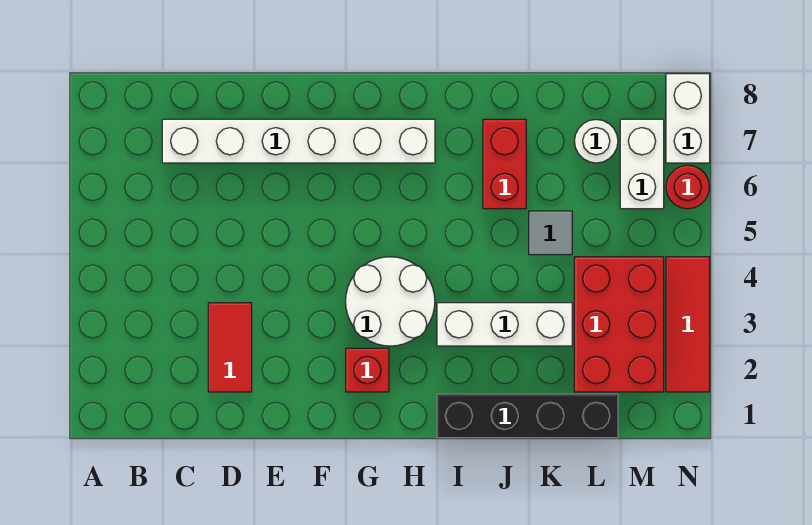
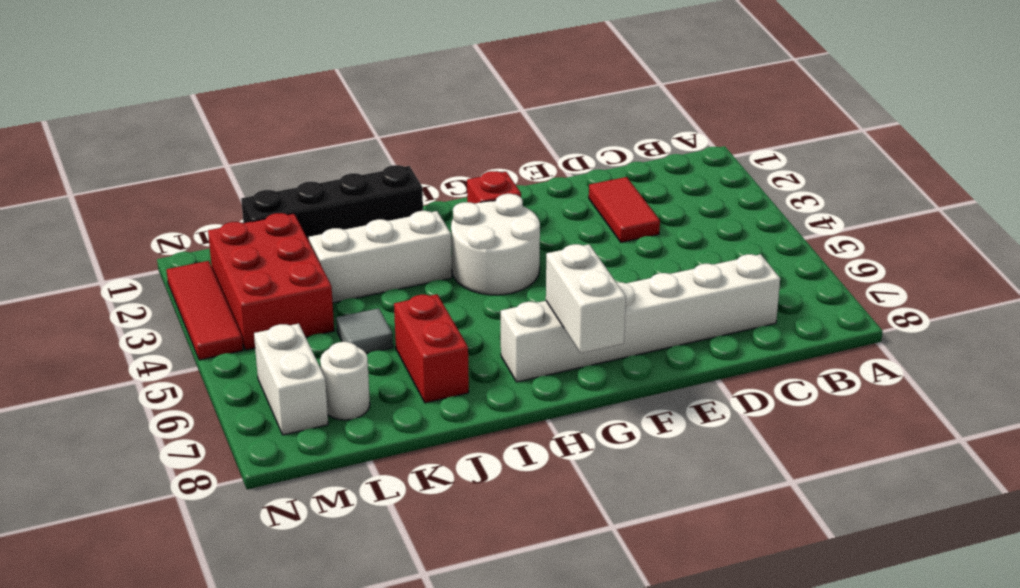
red 1x1 round brick [666,165,709,209] -> none
white 1x2 brick [666,74,710,163] -> white 1x2 brick moved to [546,244,626,353]

